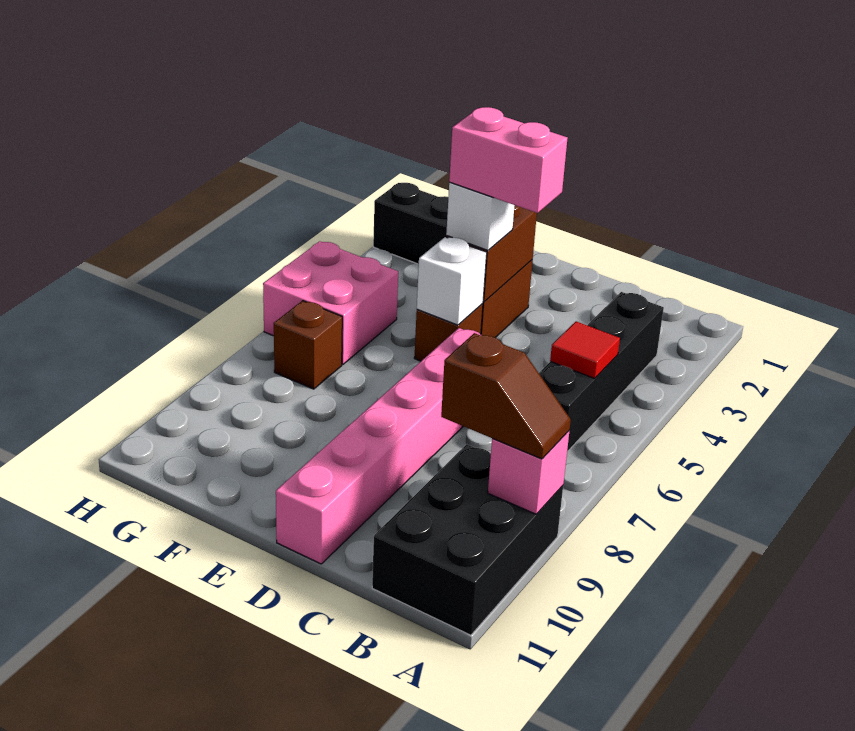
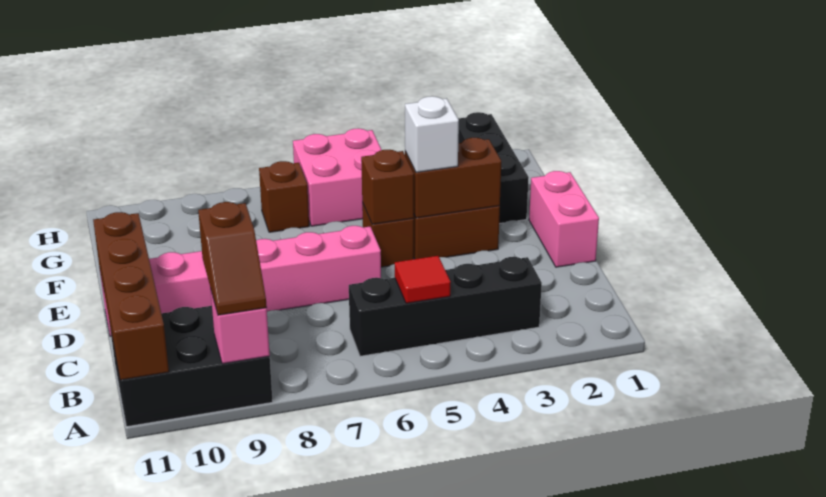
none -> brown 1x4 brick [93,212,169,380]
pink 1x2 brick [449,107,567,213] -> pink 1x2 brick moved to [529,171,599,267]
white 1x1 brick [417,237,487,325] -> brown 1x1 brick [361,150,414,224]

